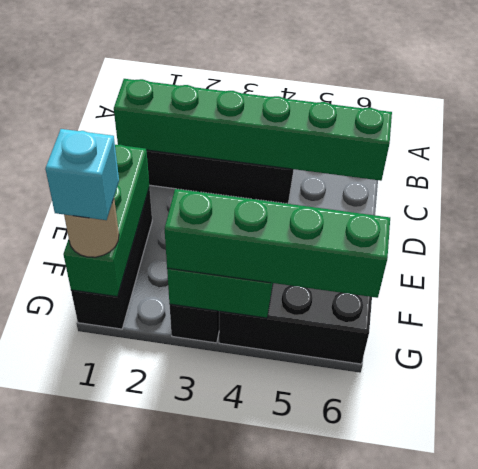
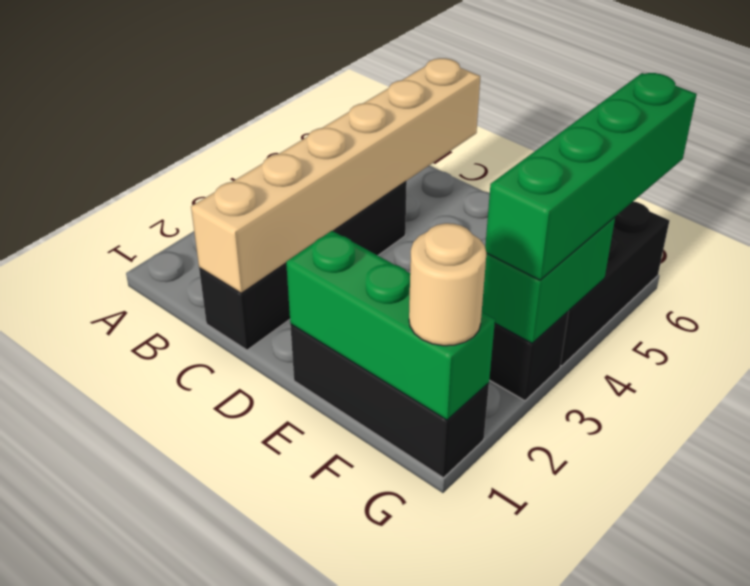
green 1x6 brick [114,79,392,181] -> tan 1x6 brick [191,58,480,293]
cyan 1x1 brick [45,129,119,220] -> none

